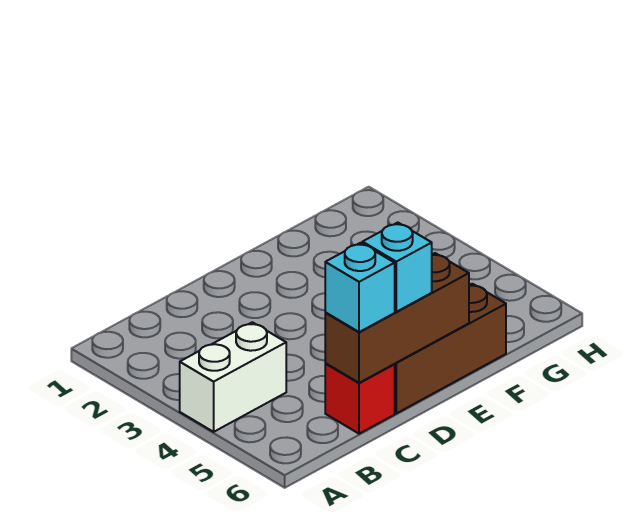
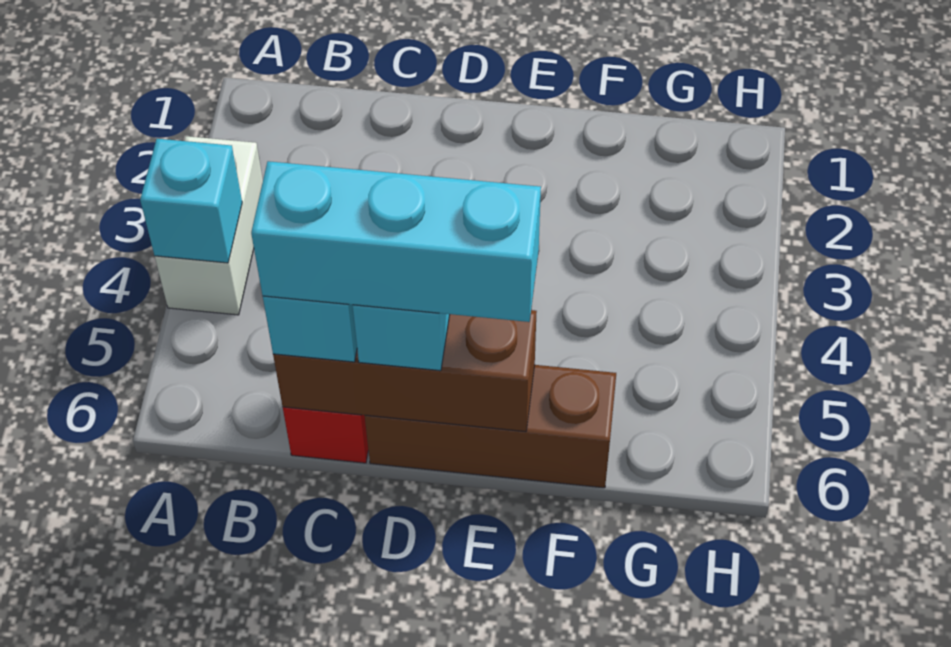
white 1x2 brick [180,322,286,432] -> white 1x2 brick turned to [155,136,263,315]
none -> cyan 1x1 brick [140,139,242,263]
none -> cyan 1x3 brick [251,161,541,322]

